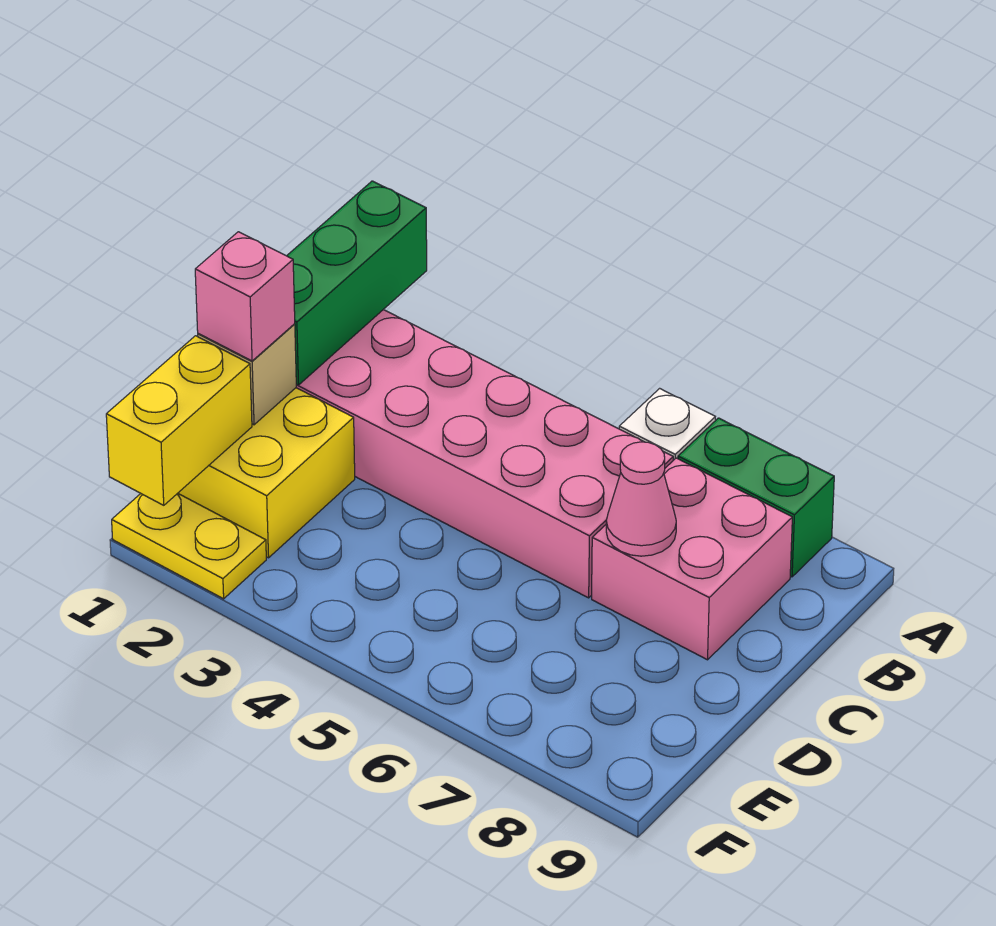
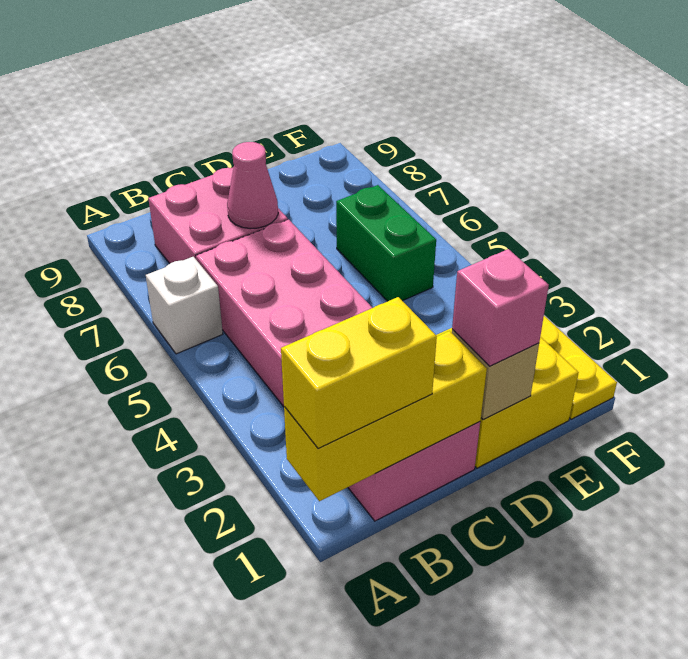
green 1x3 brick [287,181,427,385] -> yellow 1x3 brick [284,331,487,501]
green 1x2 brick [678,418,834,577] -> green 1x2 brick moved to [336,185,436,301]
yellow 1x2 brick [106,336,252,505] -> yellow 1x2 brick moved to [281,297,437,449]

